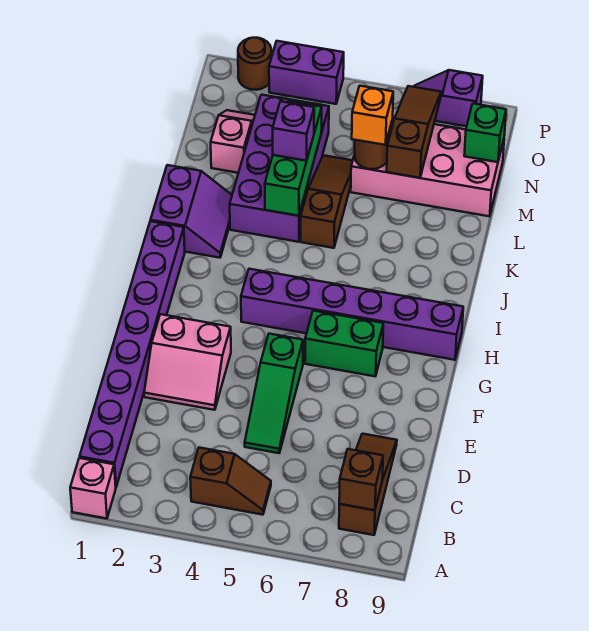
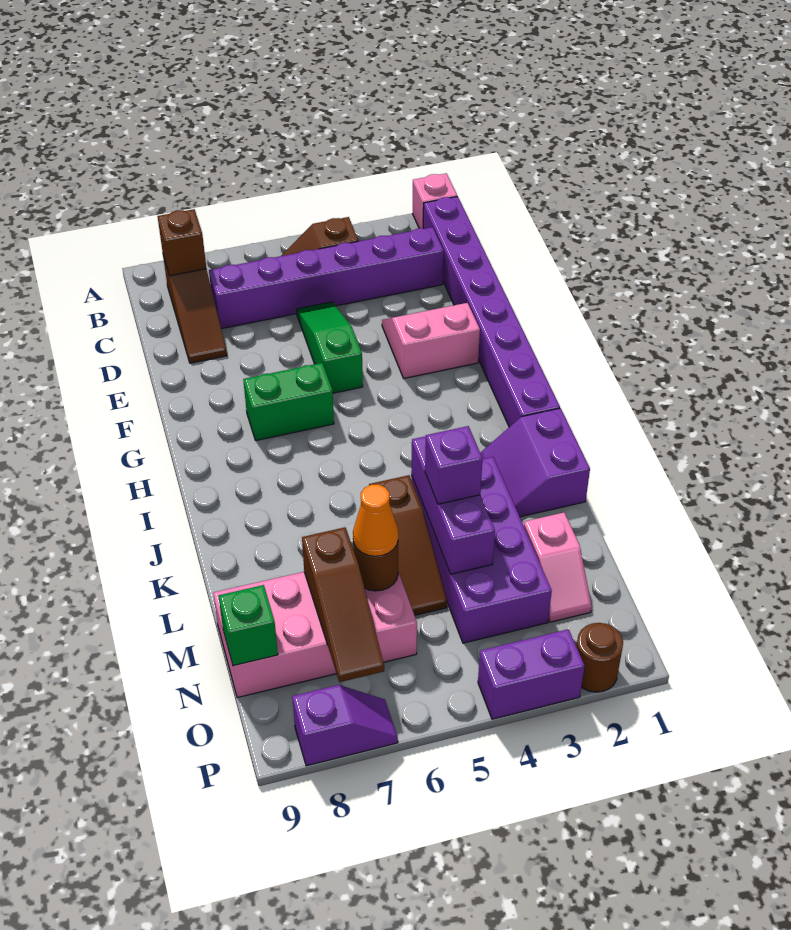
purple 1x6 brick [241,269,463,360] -> purple 1x6 brick moved to [209,227,444,329]
green 1x3 brick [265,101,322,216] -> purple 1x3 brick [411,436,495,574]
orange 1x1 brick [352,86,393,145] -> orange 1x1 cone [353,485,398,556]

